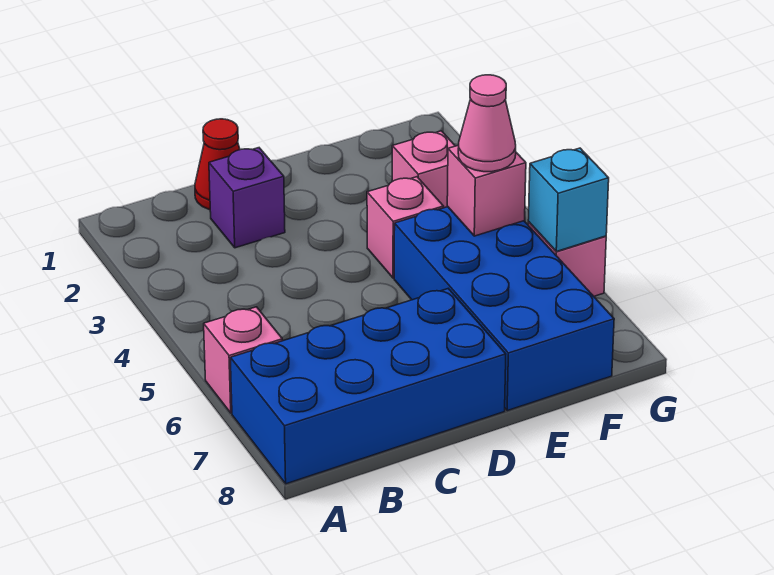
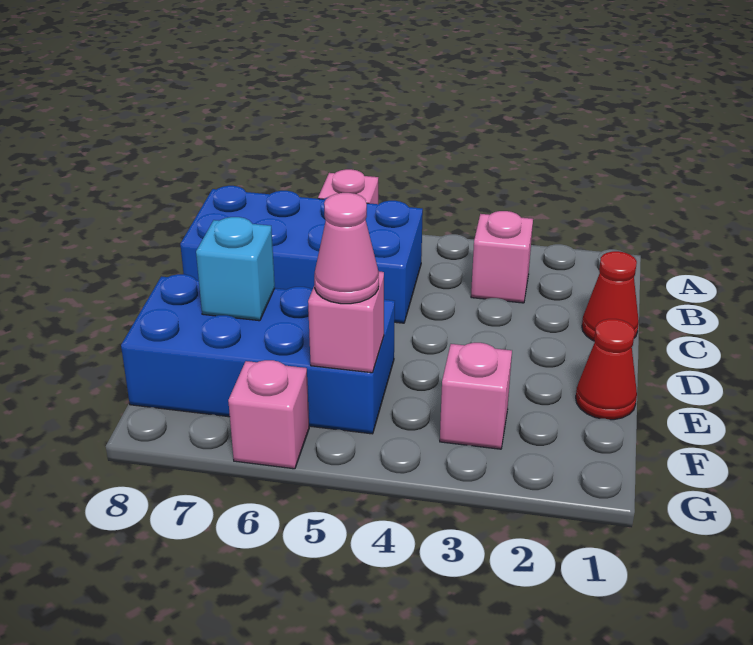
blue 2x4 brick [230,289,506,484] -> blue 2x4 brick turned to [180,186,423,323]
purple 1x1 brick [209,148,285,248] -> none
none -> red 1x1 cone [576,319,637,420]
pink 1x1 brick [367,177,444,278] -> pink 1x1 brick moved to [471,211,533,303]
cyan 1x1 brick [528,148,609,251] -> cyan 1x1 brick moved to [196,217,275,321]

